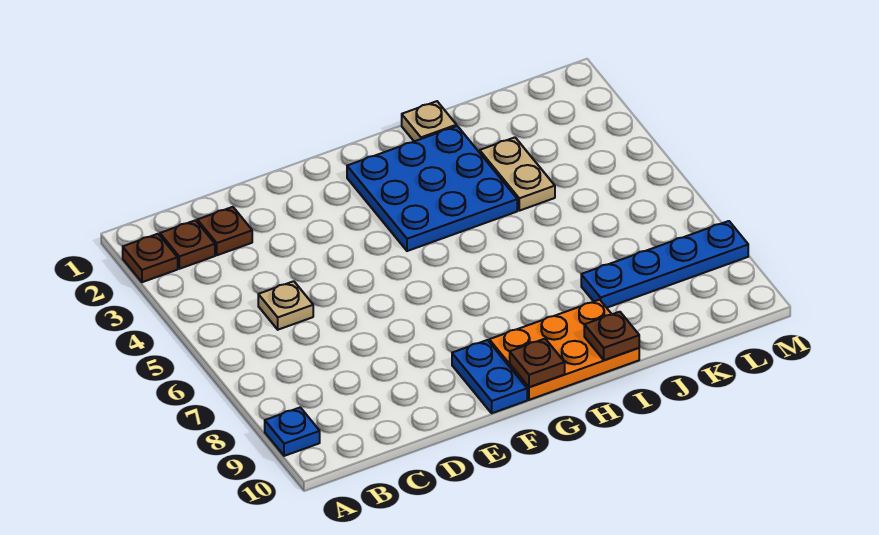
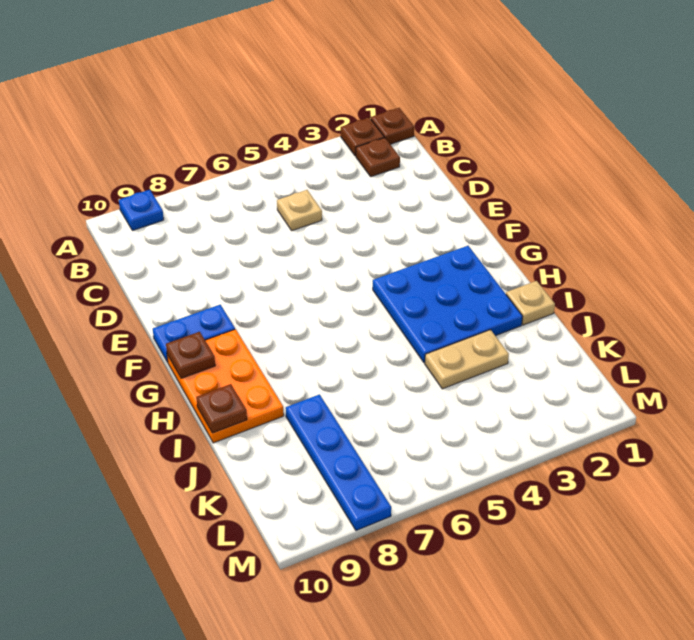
brown 1x1 plate [197,207,252,255] -> brown 1x1 plate moved to [371,108,414,144]

